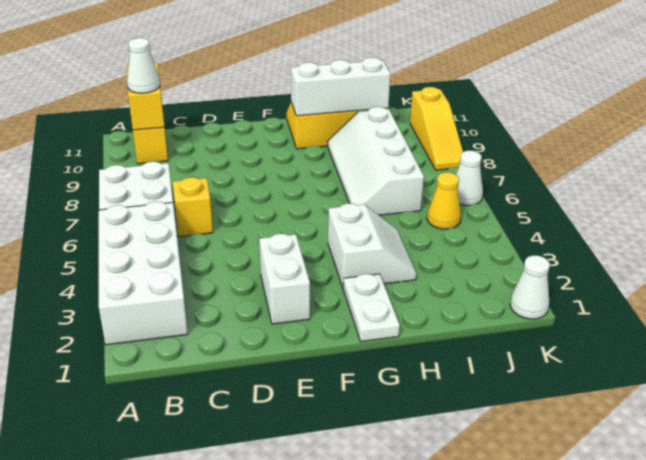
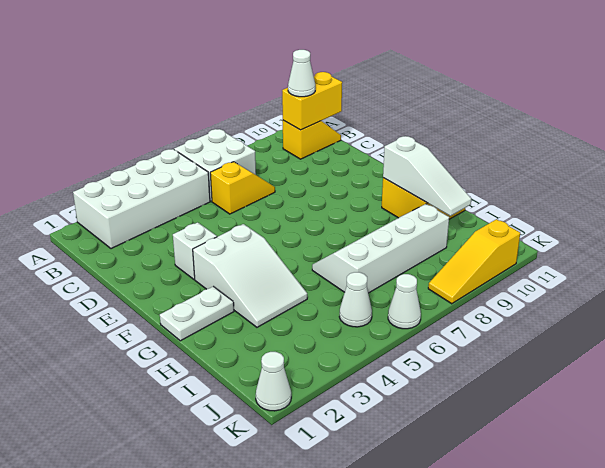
white 1x2 brick [259,233,310,324] -> white 1x1 brick [173,222,217,279]
white 2x2 slope [328,203,417,288] -> white 2x3 slope [193,224,307,327]
white 1x3 brick [291,58,390,116] -> white 1x3 slope [383,136,471,216]
yellow 1x1 cone [427,172,461,229] -> white 1x1 cone [339,272,372,327]

